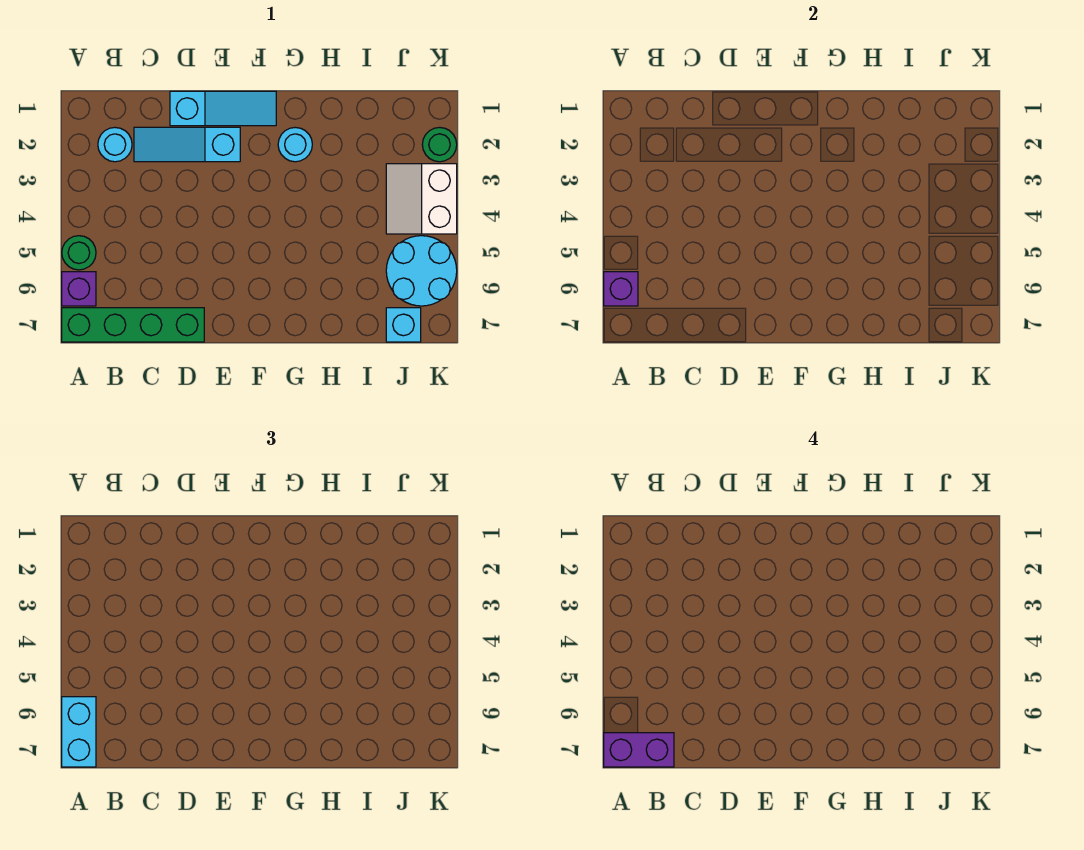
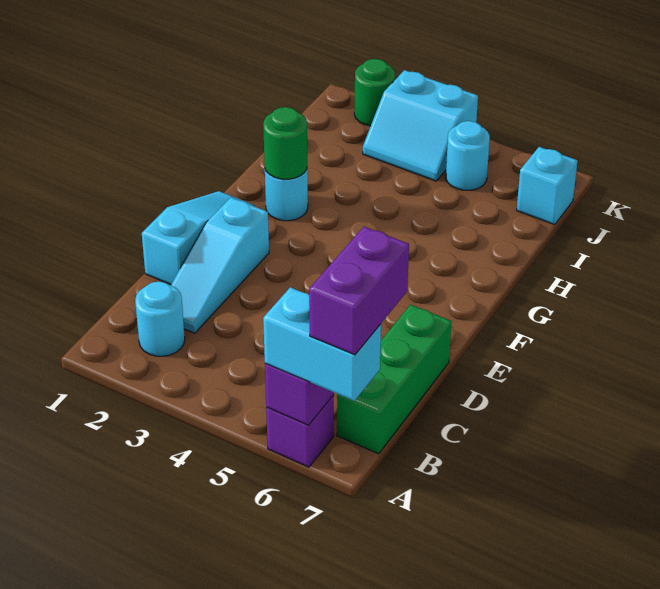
green 1x1 round brick [62,236,96,270] -> green 1x1 round brick moved to [263,107,308,179]
green 1x4 brick [62,308,204,342] -> green 1x3 brick [337,305,452,454]
white 2x2 slope [386,164,457,234] -> cyan 2x2 slope [363,70,478,181]
cyan 2x2 round brick [386,236,457,306] -> cyan 1x1 round brick [446,121,490,190]

